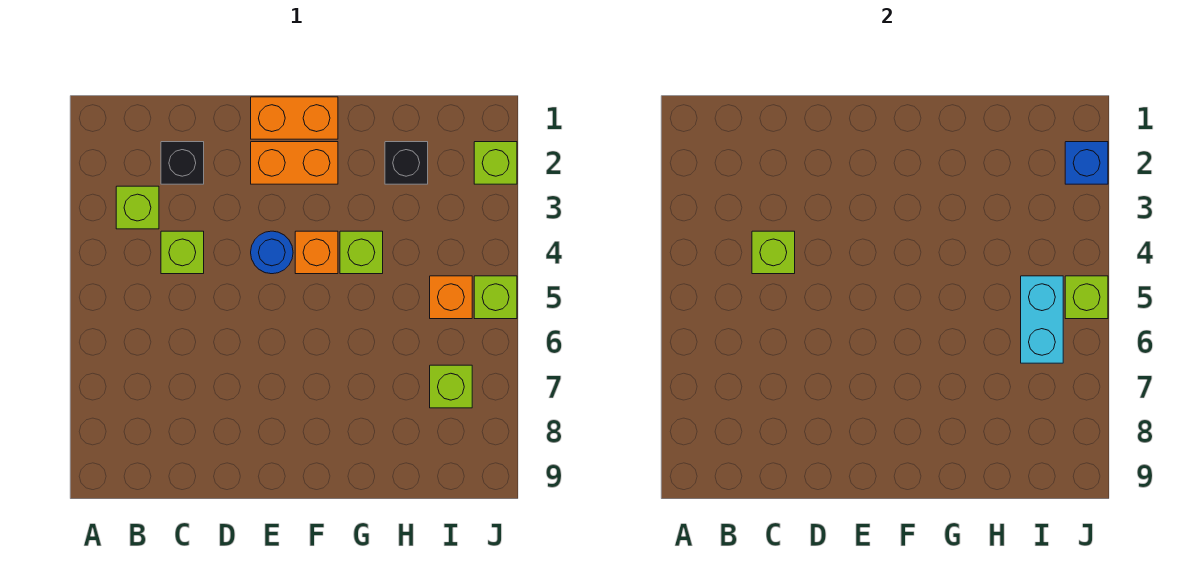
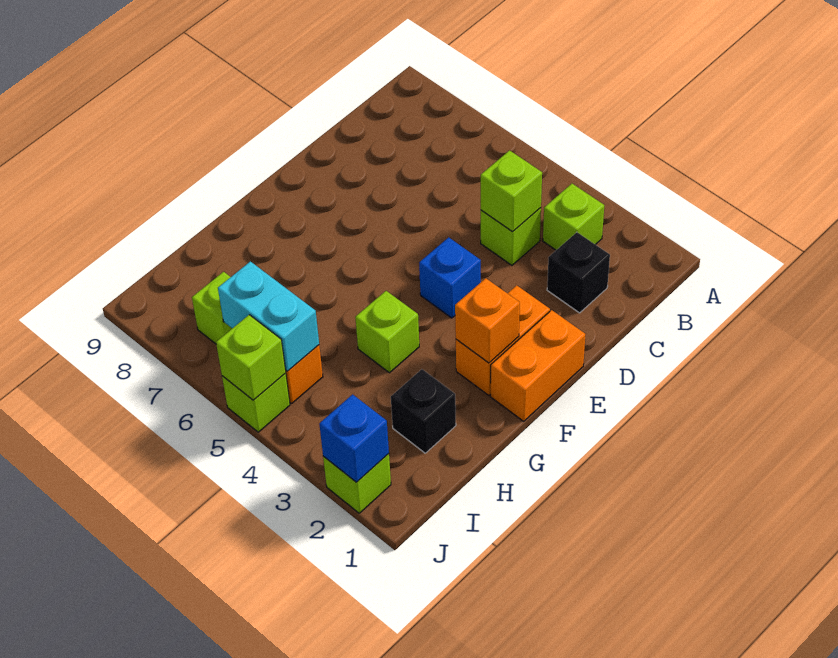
blue 1x1 round brick [251,231,293,274] -> blue 1x1 brick [419,237,481,318]
orange 1x1 brick [295,231,338,274] -> orange 1x1 brick moved to [455,278,520,363]

